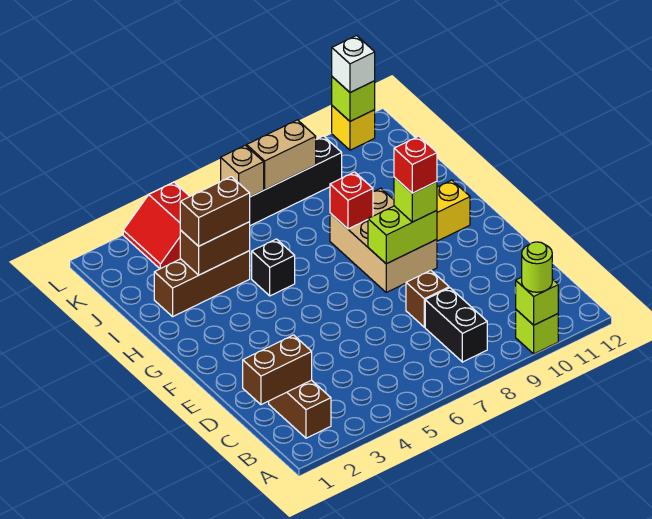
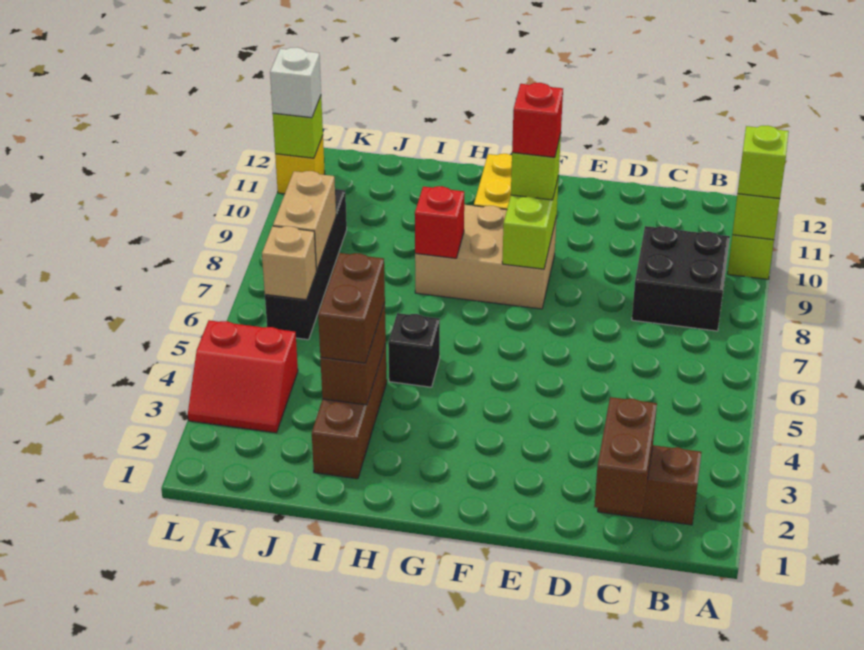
lime 1x1 round brick [522,242,552,292] -> lime 1x1 brick [738,126,789,199]
black 1x2 brick [425,288,487,362] -> black 2x2 brick [632,226,730,331]
brown 1x1 brick [406,270,449,327] -> none

